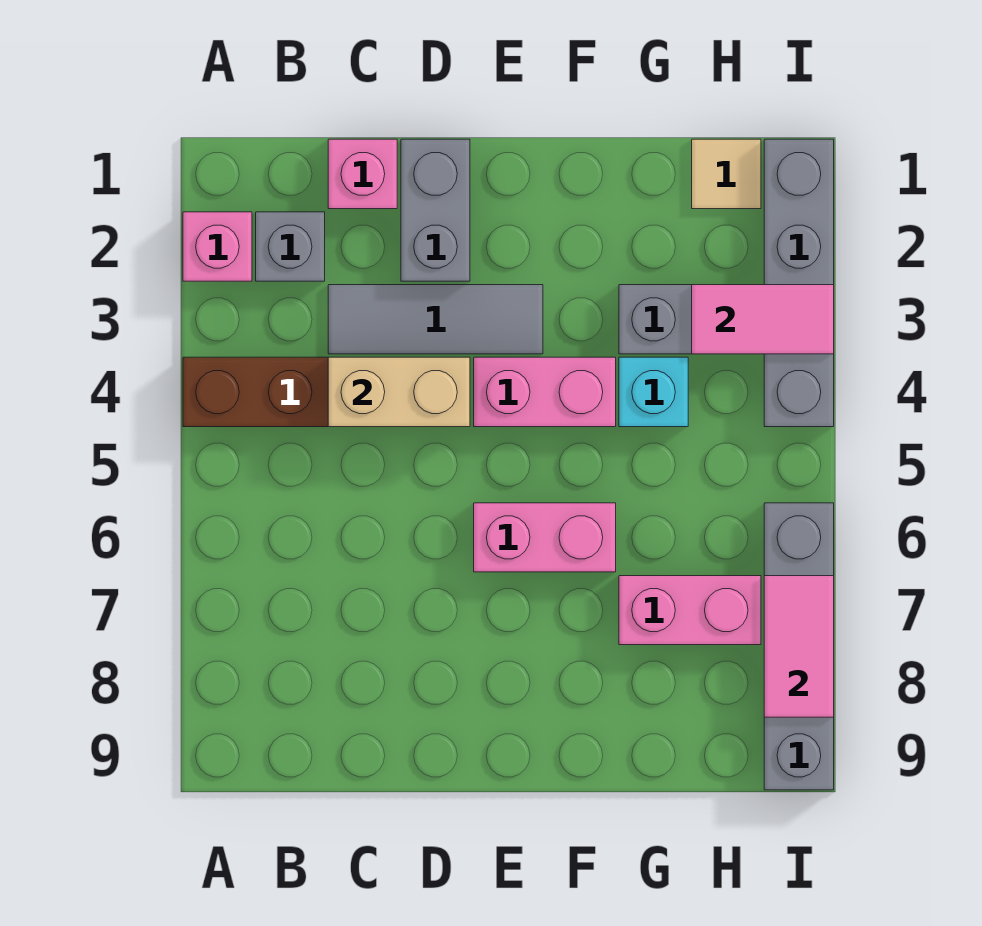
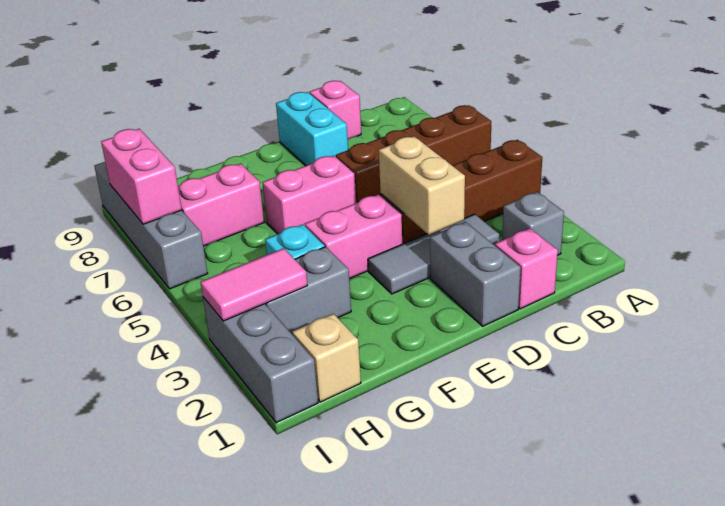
pink 1x1 brick [183,212,252,281] -> pink 1x1 brick moved to [309,81,361,138]
none -> brown 1x4 brick [336,105,491,203]
tan 1x2 brick [328,357,470,427] -> tan 1x2 brick turned to [379,136,465,235]
none -> cyan 1x2 brick [276,92,348,166]
tan 1x1 tile [692,139,761,209] -> tan 1x1 brick [292,314,361,402]
grey 1x4 brick [764,139,834,427] -> grey 1x3 brick [203,297,318,423]
pink 1x2 tile [764,576,834,717] -> pink 1x2 brick [101,129,182,224]

